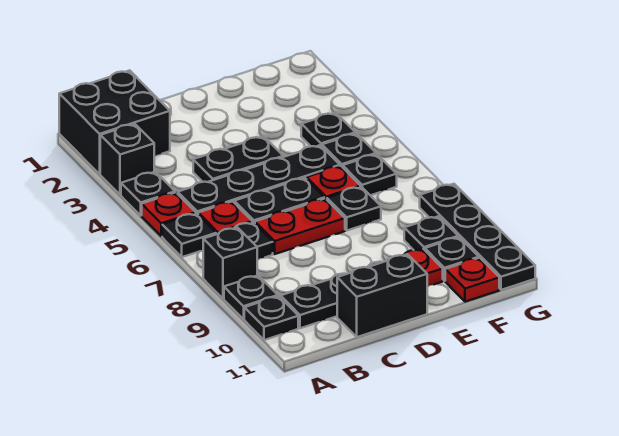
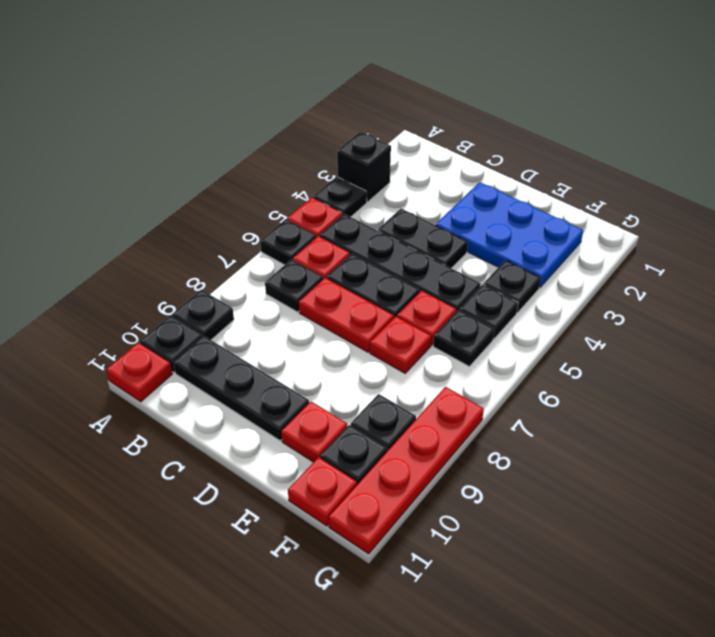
black 2x2 brick [59,70,170,174] -> none
black 1x1 brick [203,228,257,299] -> none
none -> red 1x1 plate [106,343,172,402]
black 1x2 brick [337,254,427,337] -> none
none -> blue 2x3 plate [436,182,583,288]
black 1x1 plate [327,187,381,230] -> red 1x1 plate [370,316,431,373]
black 1x4 plate [420,184,535,290] -> red 1x4 plate [329,387,484,554]

